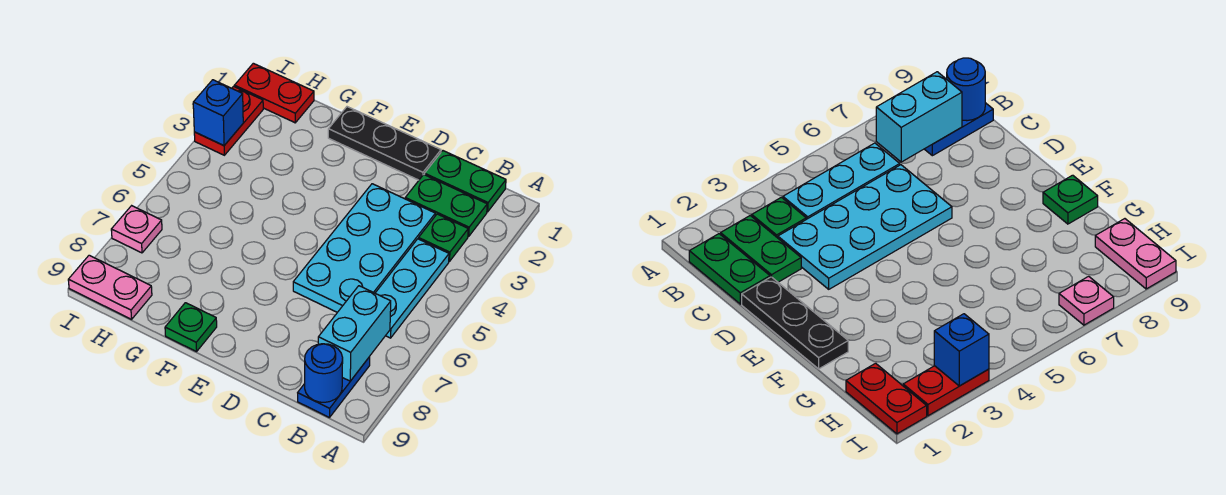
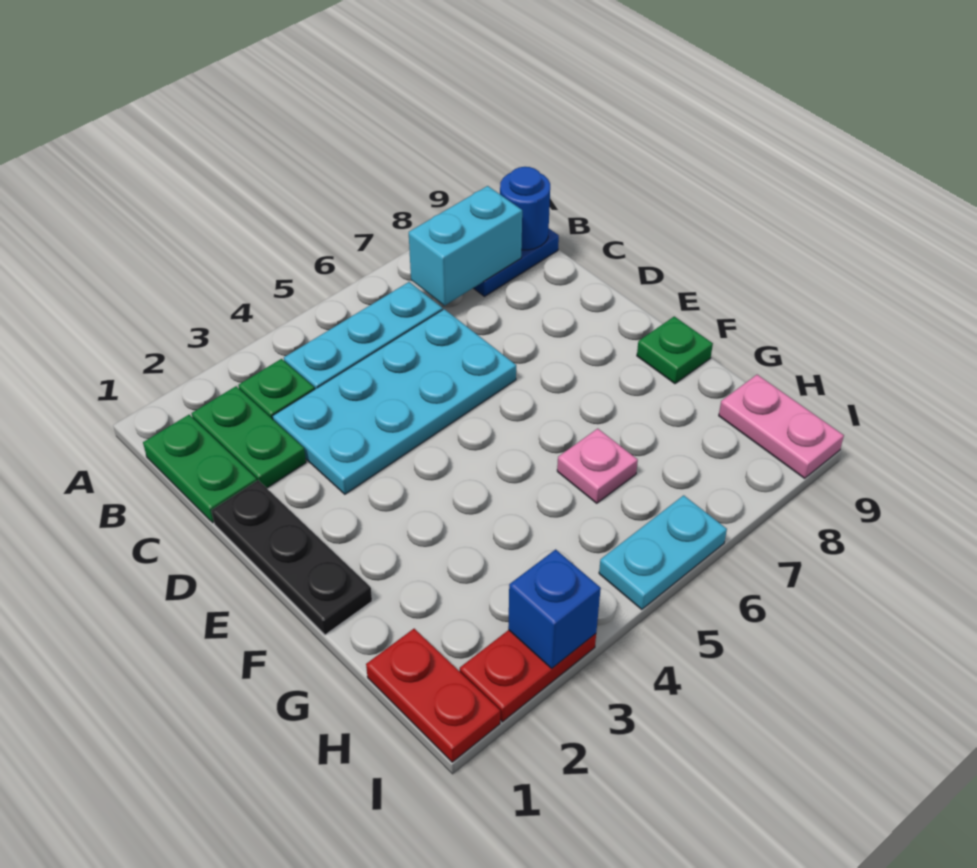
none -> cyan 1x2 plate [599,495,727,610]
pink 1x1 plate [111,206,162,253] -> pink 1x1 plate moved to [557,429,638,503]

